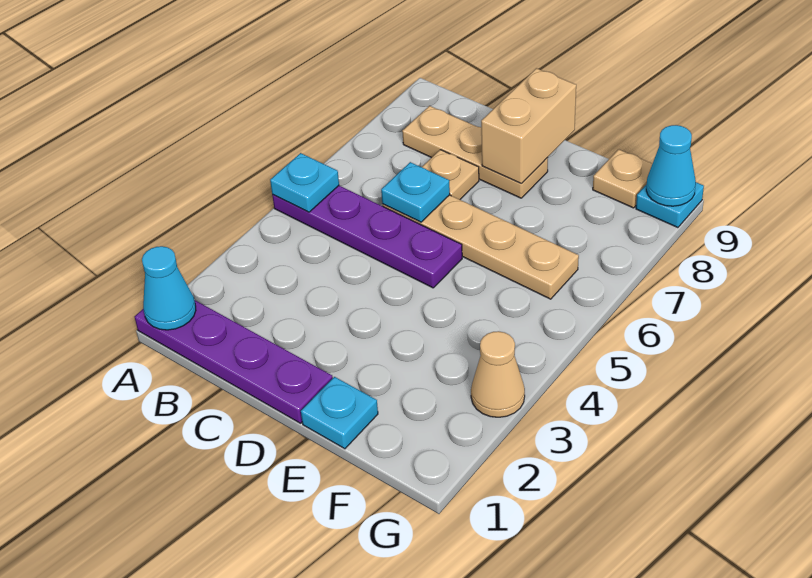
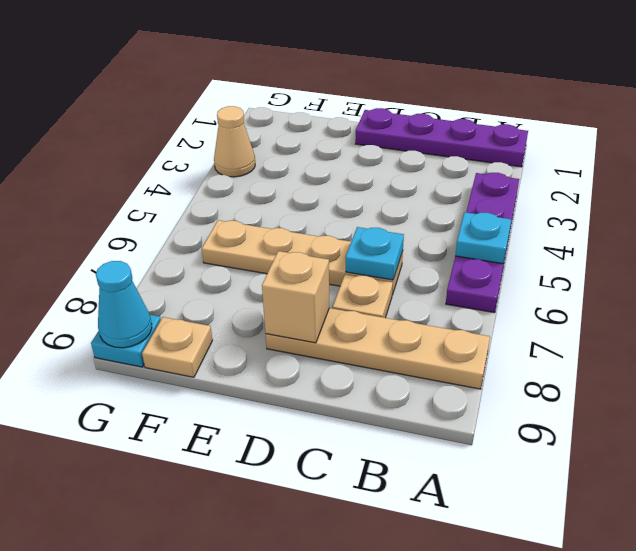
cyan 1x1 cone [142,246,196,330] -> none
purple 1x4 plate [272,186,462,288] -> purple 1x4 plate turned to [446,173,519,313]
tan 1x3 plate [402,106,548,198] -> tan 1x4 plate [266,308,490,389]
tan 1x2 brick [481,68,576,183] -> tan 1x1 brick [262,251,329,343]
cyan 1x1 plate [301,377,378,449] -> none

